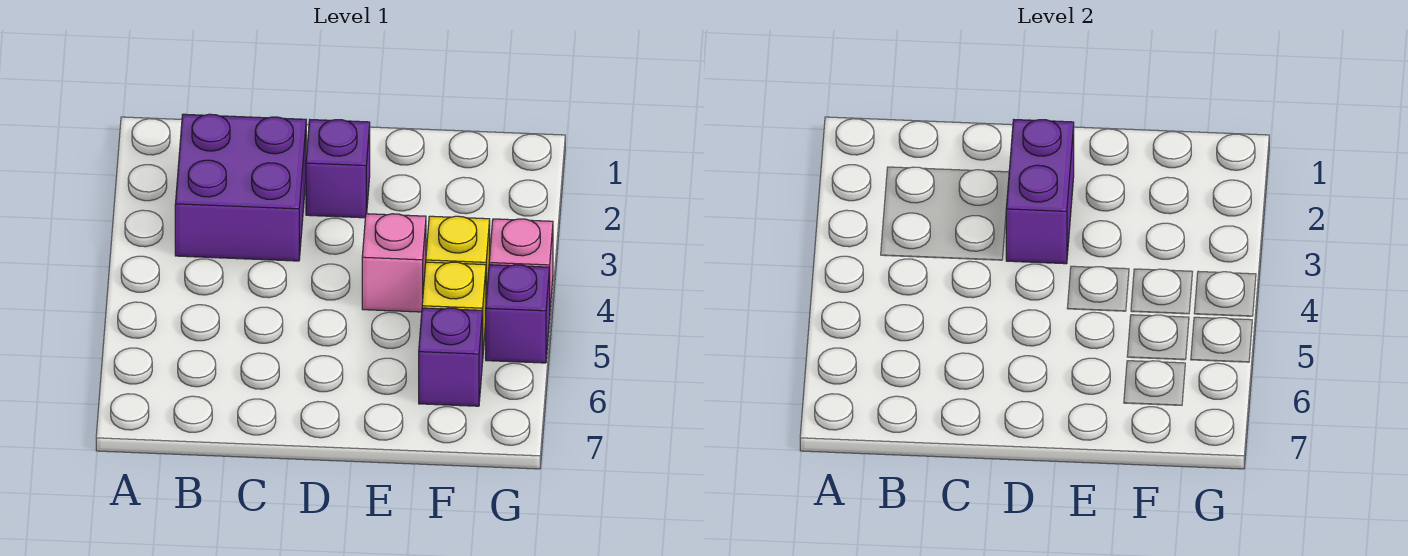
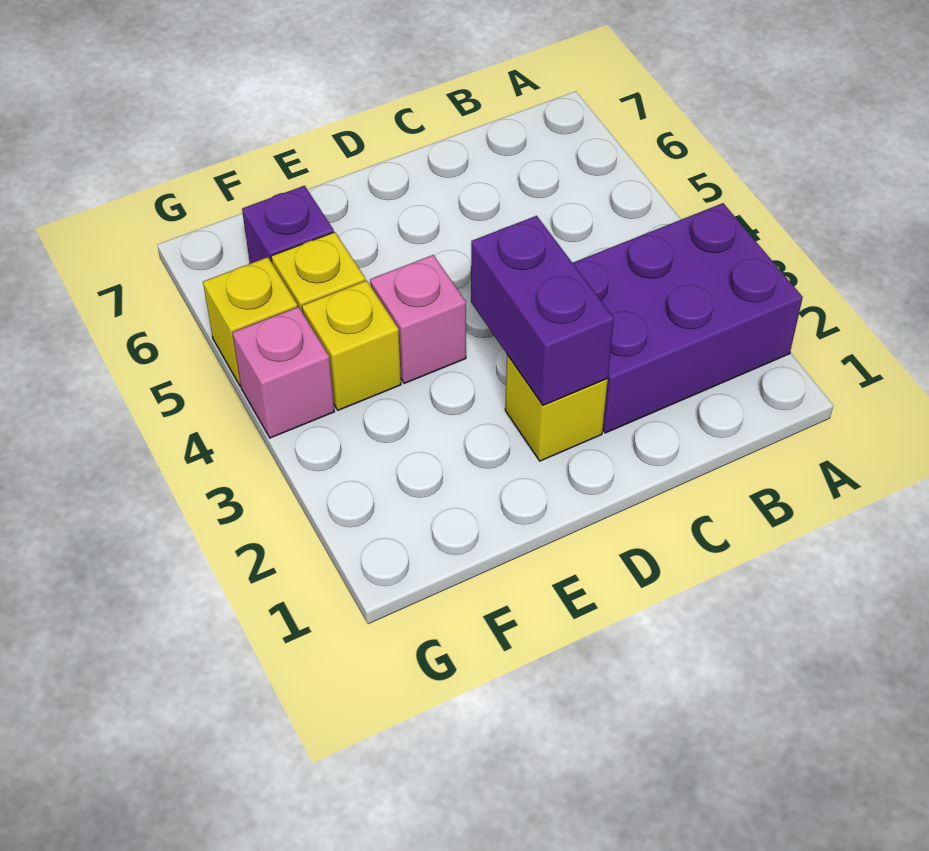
purple 2x2 brick [175,114,306,261] -> purple 2x3 brick [573,203,803,433]
purple 1x1 brick [306,120,370,218] -> yellow 1x1 brick [505,355,608,461]
purple 1x1 brick [486,265,550,363] -> yellow 1x1 brick [203,257,297,386]

